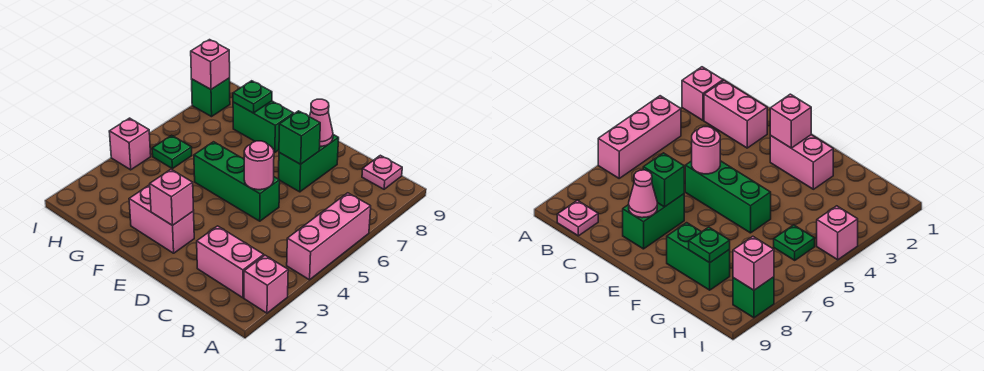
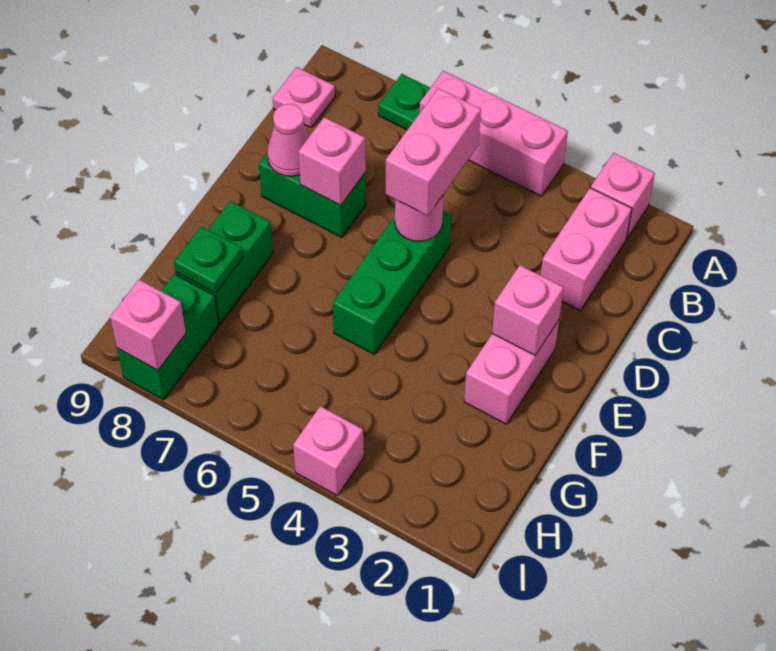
none -> pink 1x2 brick [386,88,481,216]
green 1x1 brick [279,111,320,164] -> pink 1x1 brick [298,117,366,205]
green 1x1 plate [152,135,192,169] -> green 1x1 plate moved to [378,74,430,130]
green 1x1 brick [191,78,230,117] -> green 1x2 brick [117,274,219,400]

